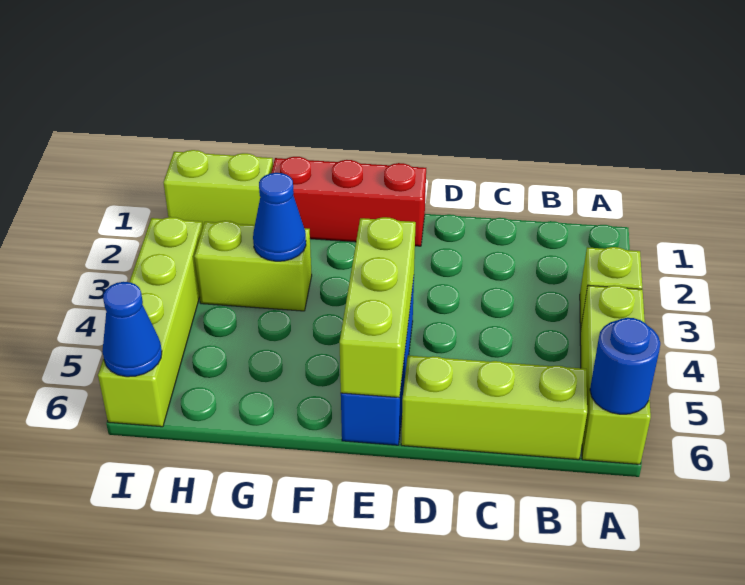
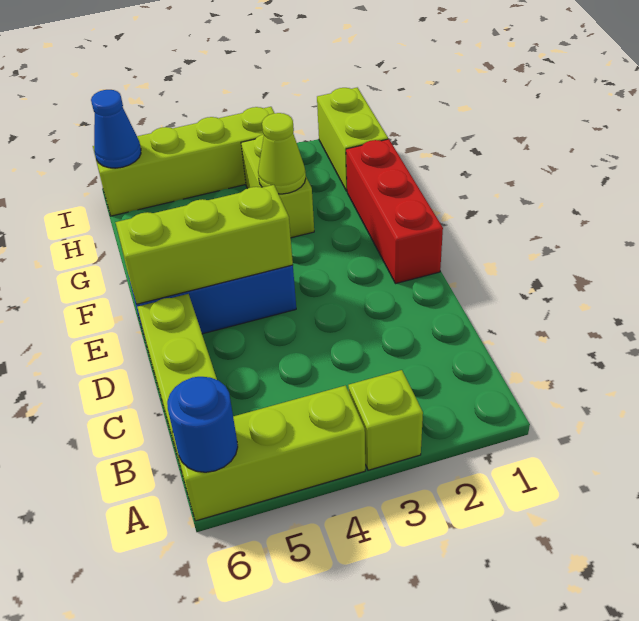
blue 1x1 cone [253,173,306,261] -> lime 1x1 cone [258,113,306,194]

